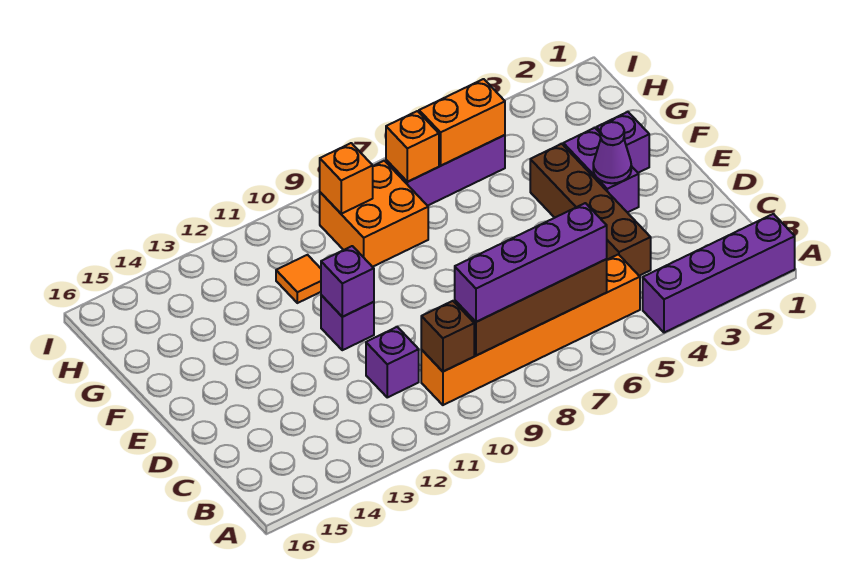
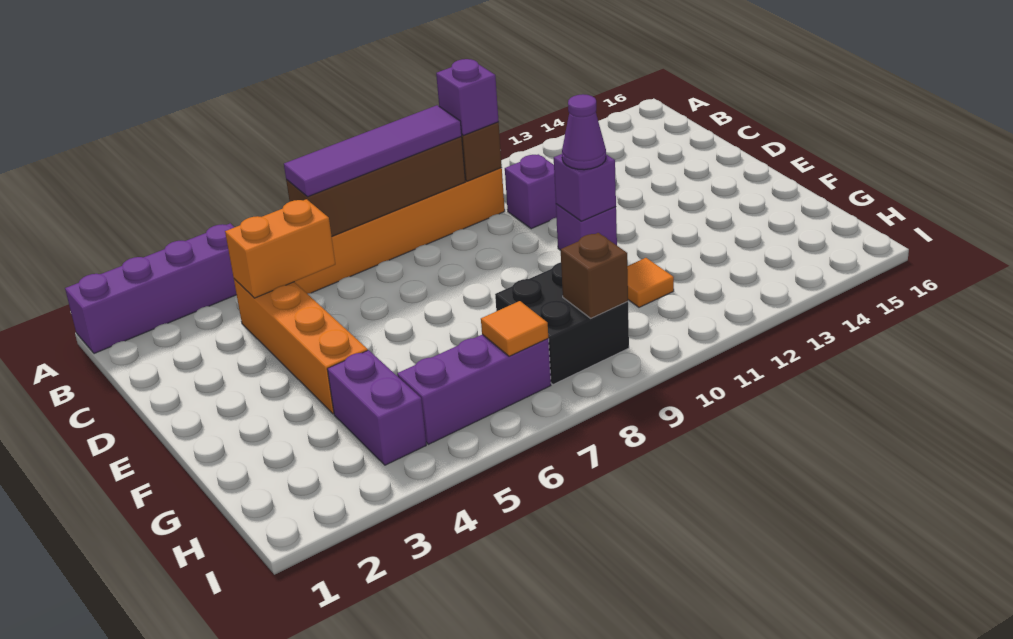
purple 1x4 brick [455,203,607,322] -> purple 1x4 tile [284,105,462,197]
brown 1x4 brick [530,144,651,276] -> orange 1x4 brick [234,279,368,414]
purple 1x2 brick [563,128,639,213] -> purple 1x2 brick moved to [327,350,426,465]
purple 1x1 cone [593,122,631,183] -> purple 1x1 cone moved to [562,94,606,170]
purple 1x1 brick [597,112,649,173] -> purple 1x1 brick moved to [436,59,499,135]
orange 2x2 brick [320,161,428,267] -> black 2x2 brick [495,263,629,385]
orange 1x2 brick [419,79,505,166] -> orange 1x2 brick moved to [225,199,335,298]
orange 1x1 brick [386,111,439,182] -> orange 1x1 tile [481,301,548,356]
orange 1x1 brick [320,143,373,214] -> brown 1x1 brick [561,233,628,318]

